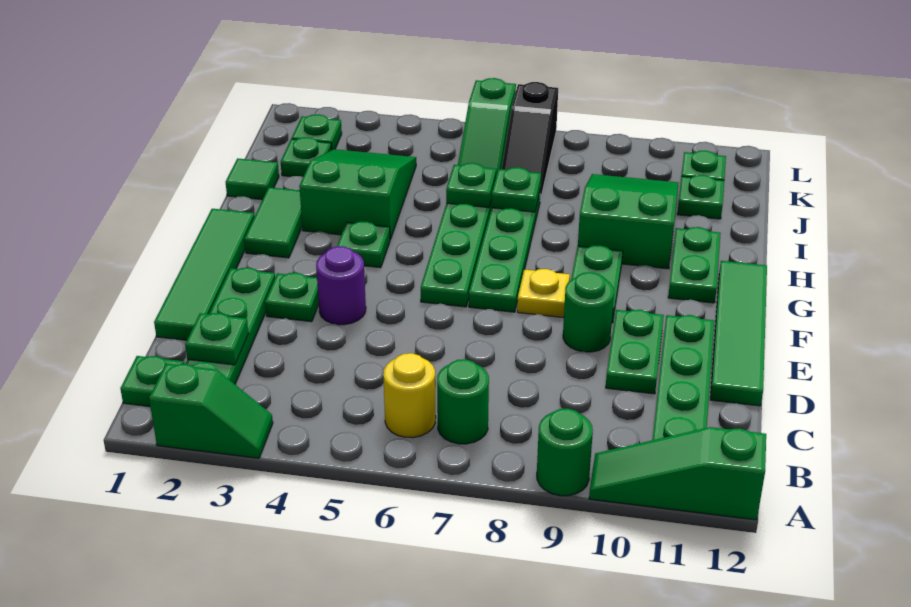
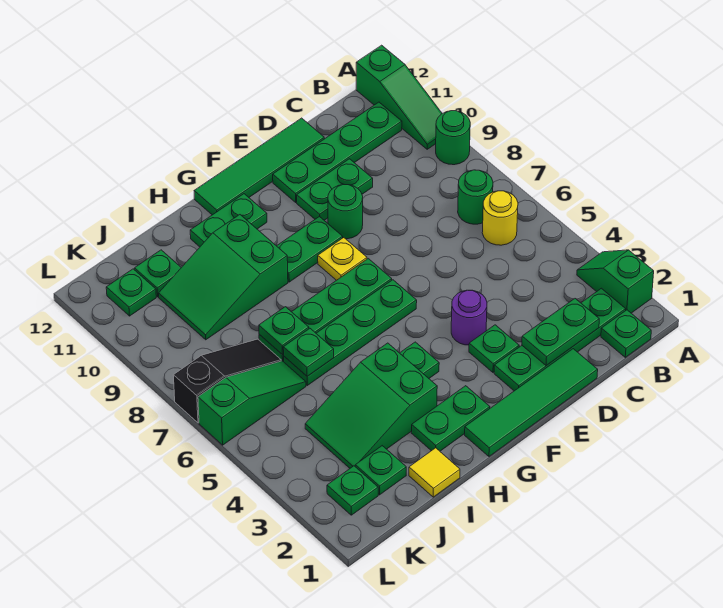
green 1x1 plate [185,313,249,365] -> green 1x2 plate [522,299,599,366]
green 1x2 tile [244,187,302,258] -> green 1x2 plate [411,386,490,451]
green 1x1 tile [226,158,279,200] -> yellow 1x1 tile [409,448,460,497]

